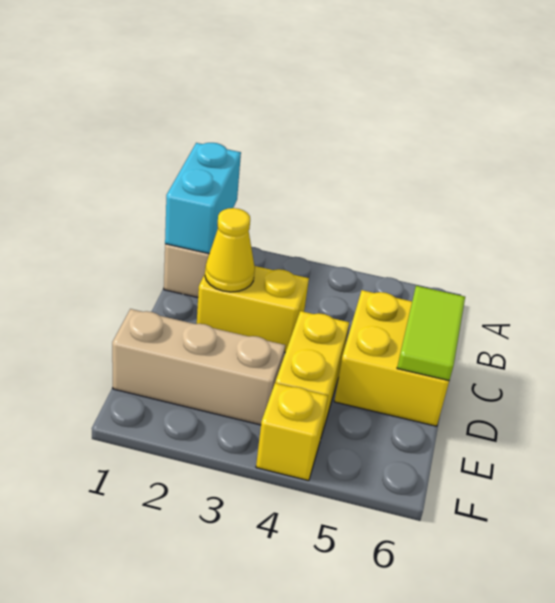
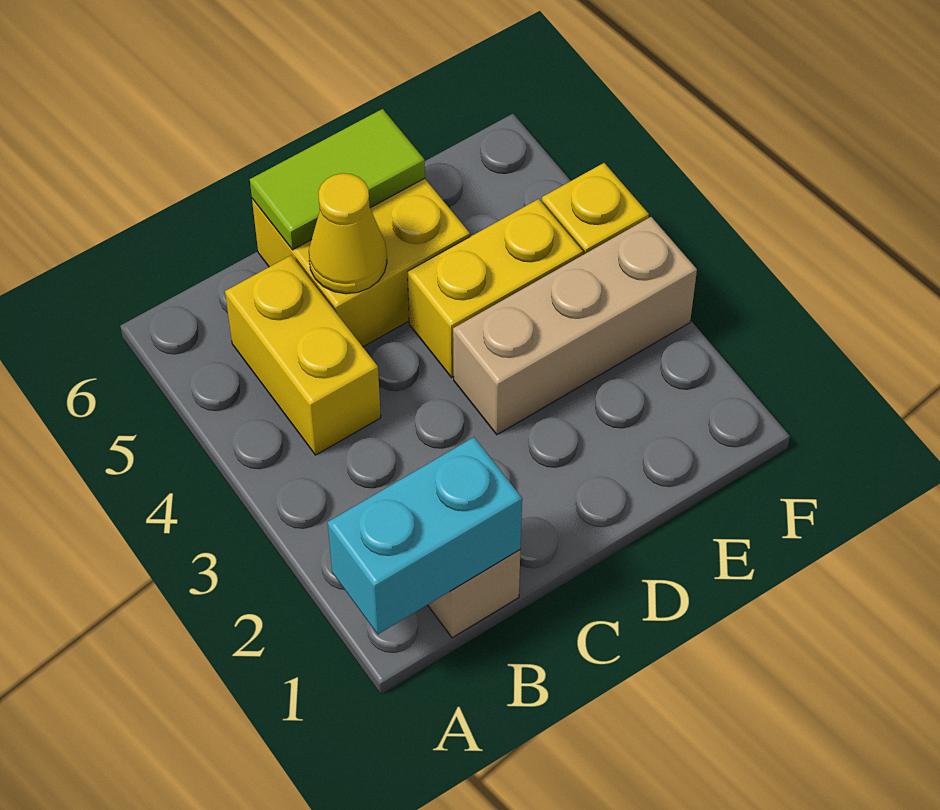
yellow 1x2 brick [197,266,309,353] -> yellow 1x2 brick moved to [225,255,381,455]
yellow 1x1 cone [205,208,255,292] -> yellow 1x1 cone moved to [309,173,387,294]
tan 1x3 brick [112,309,285,425] -> tan 1x3 brick turned to [453,217,697,435]

